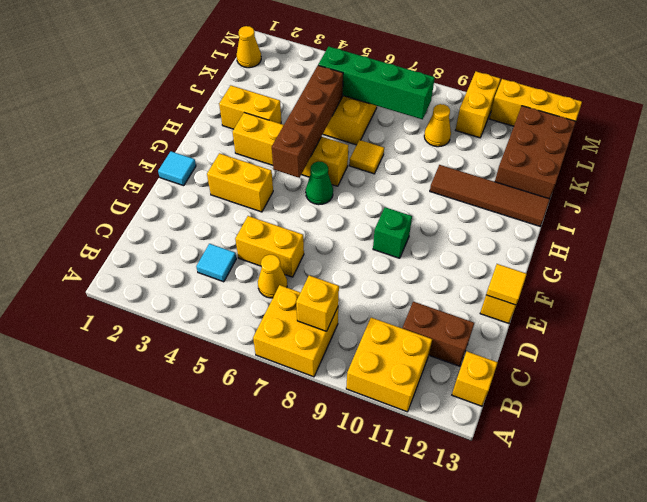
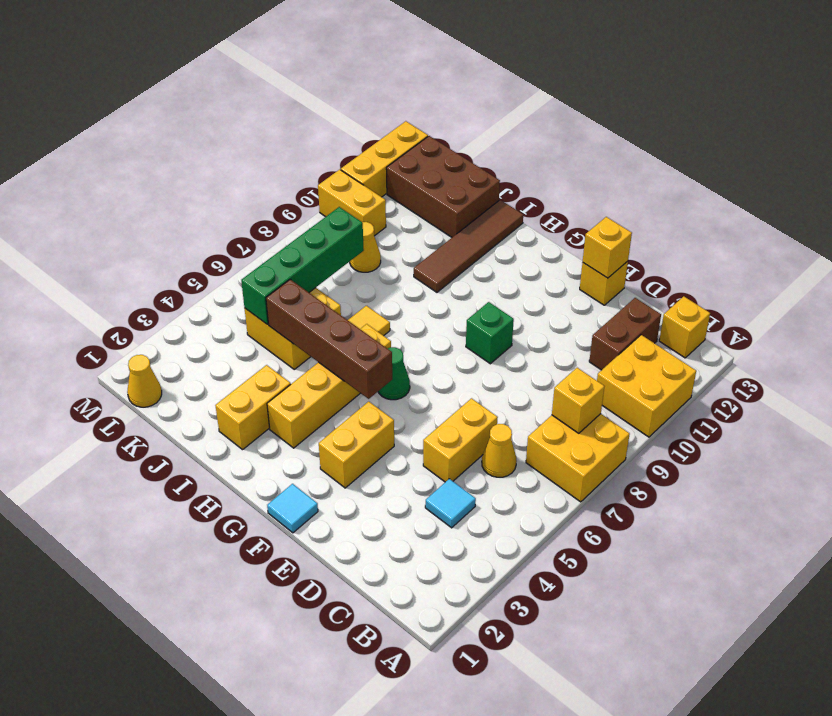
yellow 1x1 tile [486,264,527,305] -> yellow 1x1 brick [583,217,632,278]

